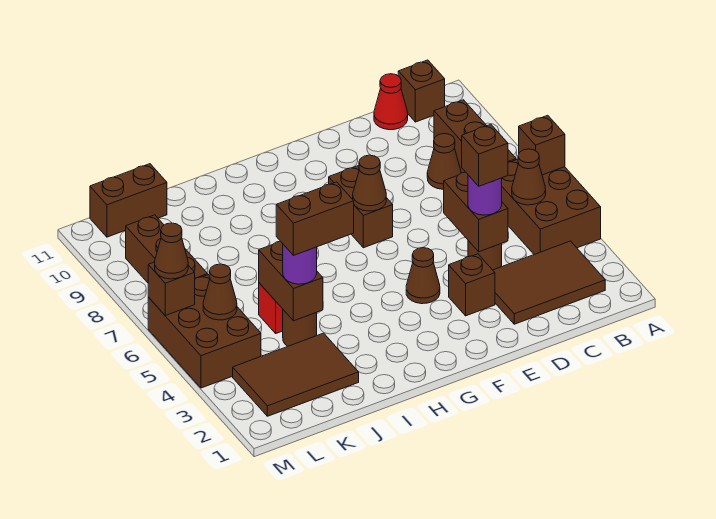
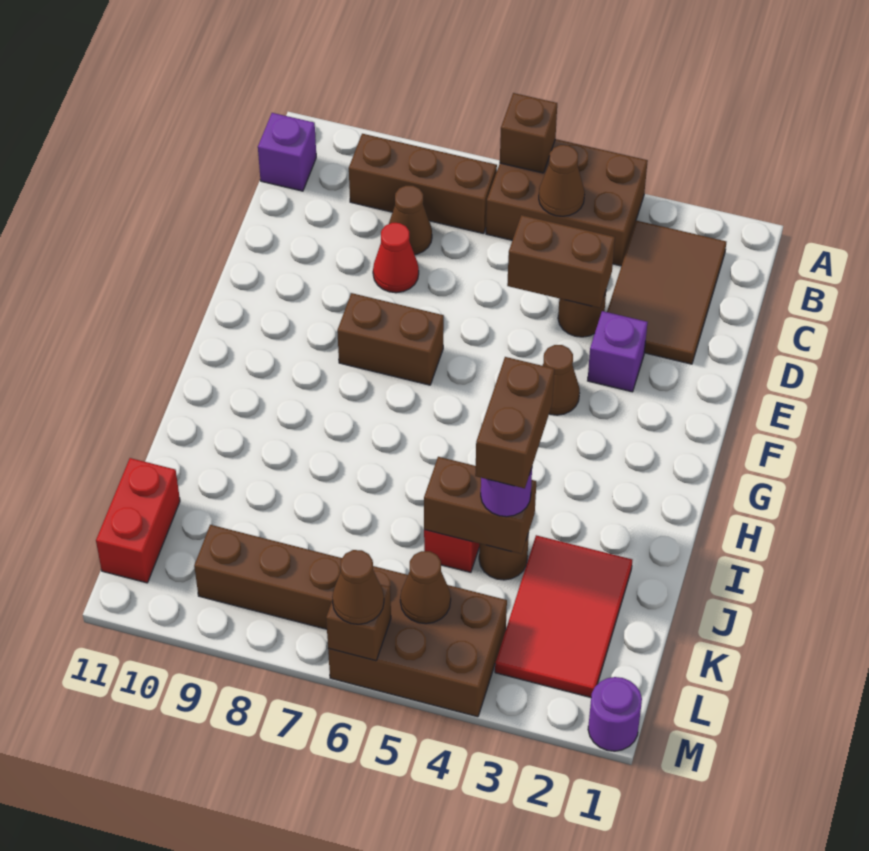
brown 1x1 brick [398,60,445,122] -> purple 1x1 brick [258,113,316,191]
red 1x1 cone [374,74,408,130] -> red 1x1 cone moved to [373,223,419,293]
purple 1x1 round brick [468,175,502,215] -> purple 1x1 round brick moved to [588,677,642,751]
brown 1x1 brick [462,124,508,186] -> none
brown 1x1 brick [449,254,495,316] -> purple 1x1 brick [588,311,648,392]
brown 1x1 cone [353,155,386,211] -> none
brown 2x3 tile [233,333,359,416] -> red 2x3 tile [495,535,632,697]
brown 1x2 brick [90,164,167,237] -> red 1x2 brick [96,458,180,583]

